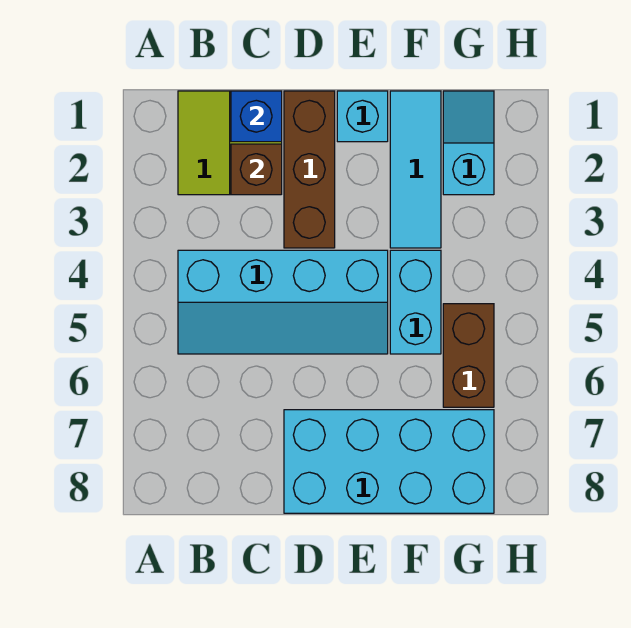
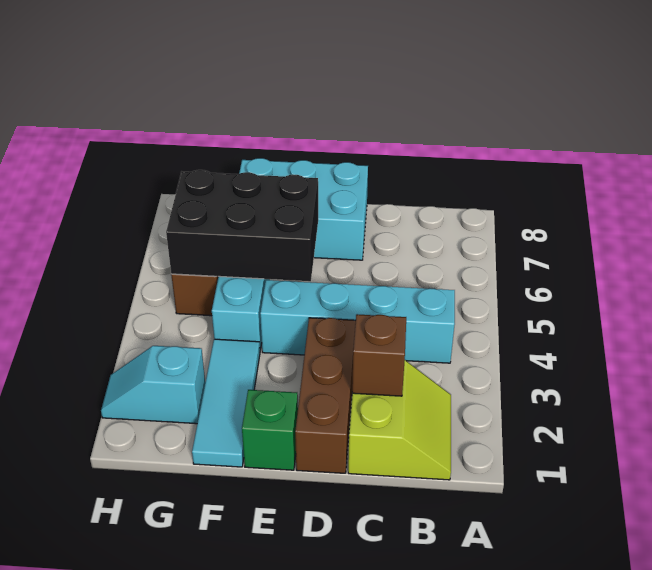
blue 1x1 brick [231,91,282,142] -> none
cyan 2x4 brick [284,410,494,513] -> cyan 2x3 brick [239,158,368,260]
cyan 1x1 brick [337,91,388,142] -> green 1x1 brick [242,390,298,470]
none -> black 2x3 brick [166,170,318,281]
cyan 1x2 slope [443,91,494,195] -> cyan 1x2 slope turned to [101,346,205,424]

